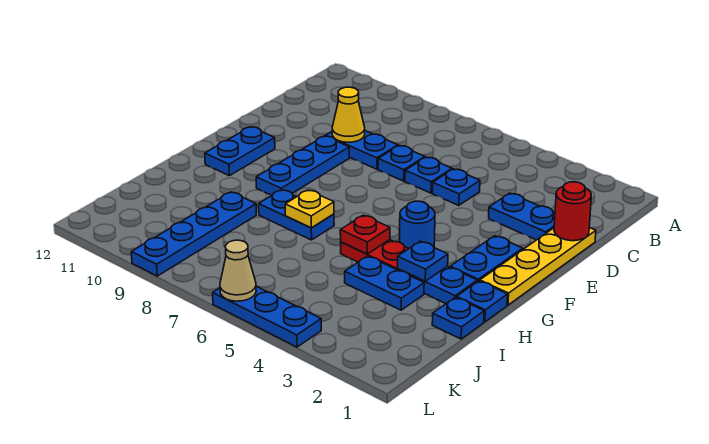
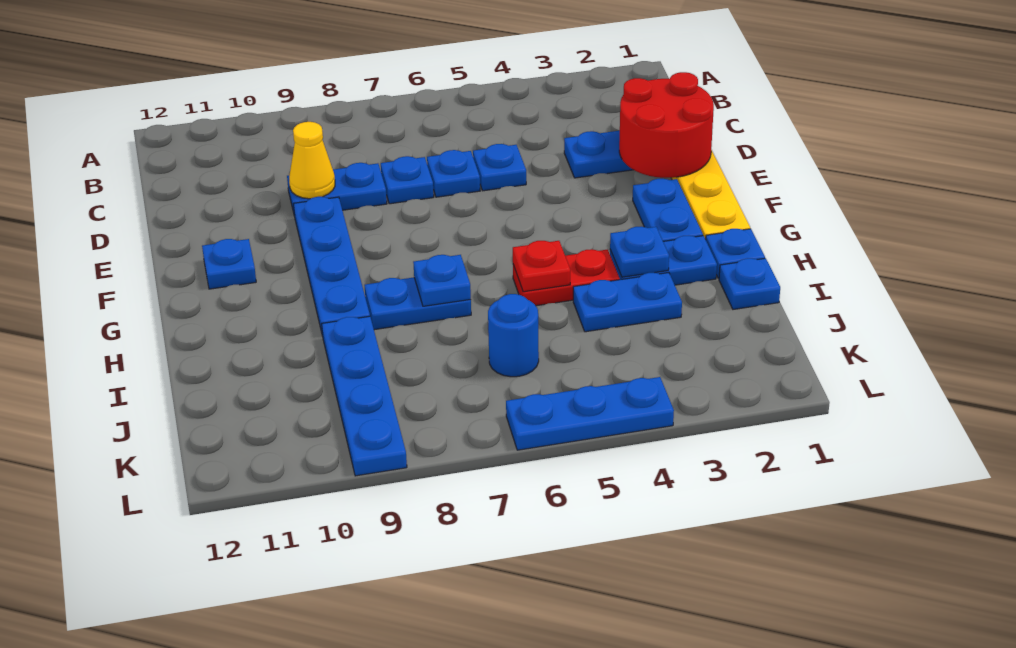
red 1x1 round brick [554,182,591,241] -> red 2x2 round brick [619,72,714,178]
blue 1x3 plate [256,136,349,195] -> blue 1x4 plate [293,197,370,335]
blue 1x2 plate [205,127,275,176] -> blue 1x1 plate [202,239,256,289]
blue 1x1 round brick [400,201,435,248] -> blue 1x1 round brick moved to [488,294,539,377]
yellow 1x1 plate [285,190,334,228] -> blue 1x1 plate [413,255,471,306]
tan 1x1 cone [220,240,256,301] -> none

